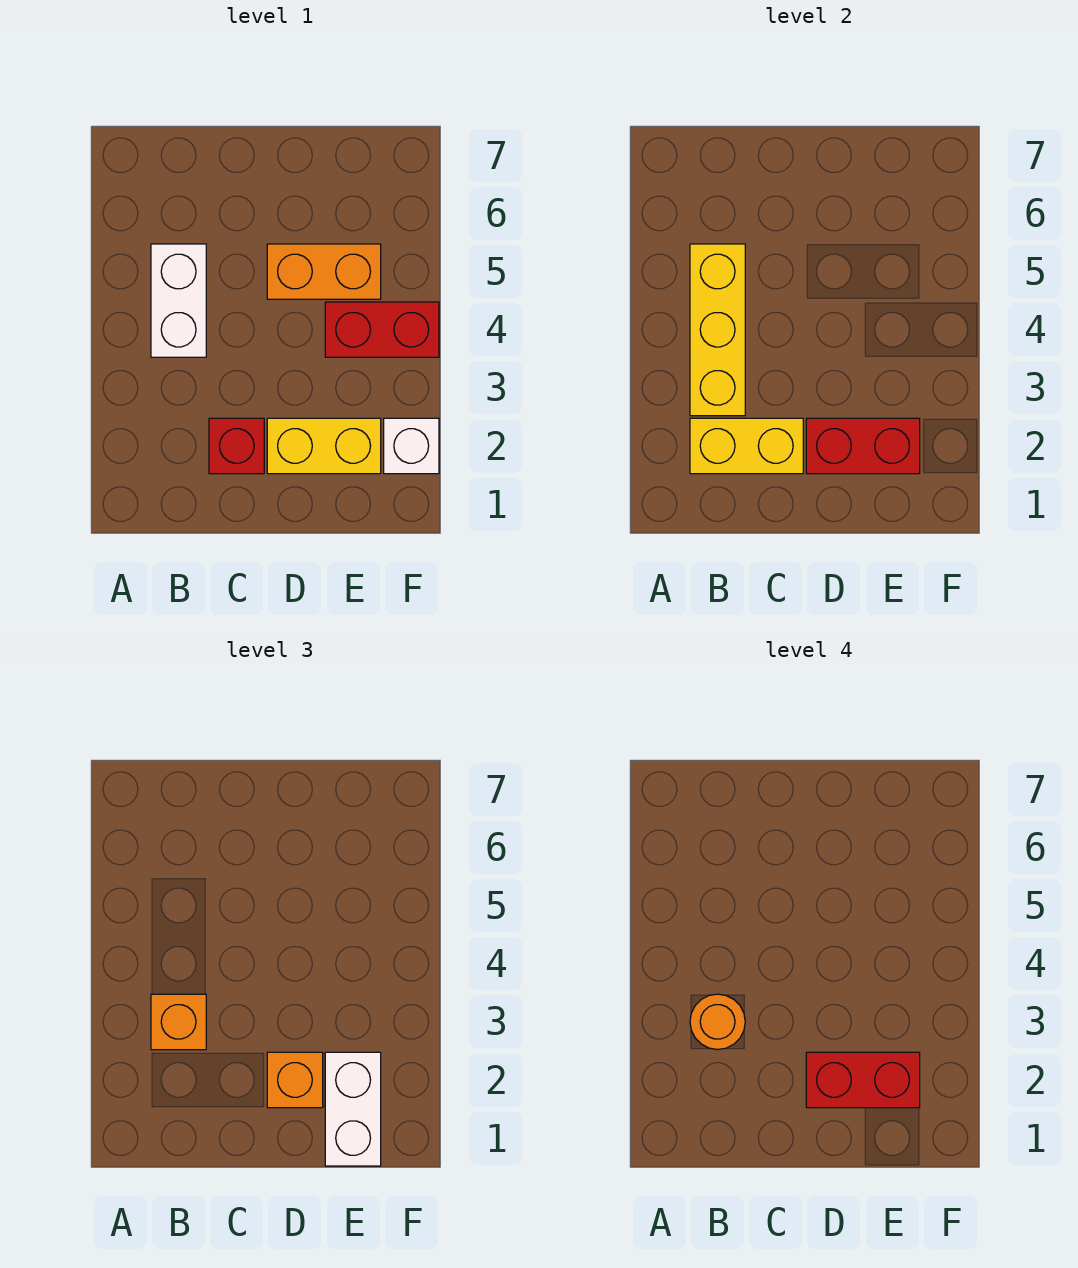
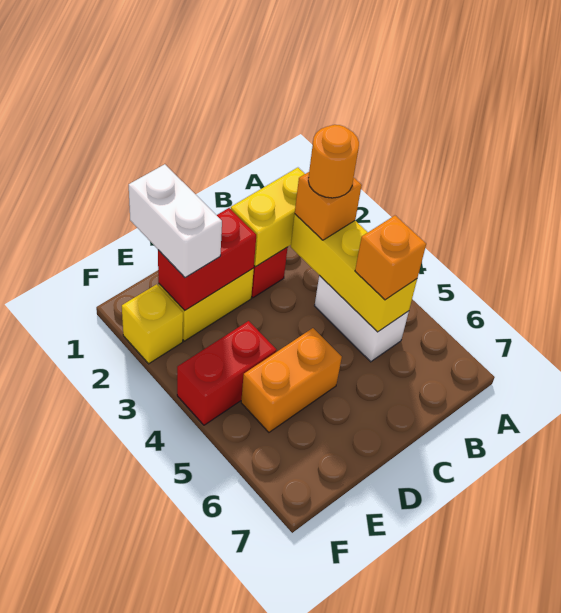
orange 1x1 brick [267,1052,323,1108] -> orange 1x1 brick moved to [355,216,426,300]
red 1x2 brick [806,1052,920,1108] -> none
white 1x1 brick [384,418,439,474] -> yellow 1x1 brick [122,284,183,364]

